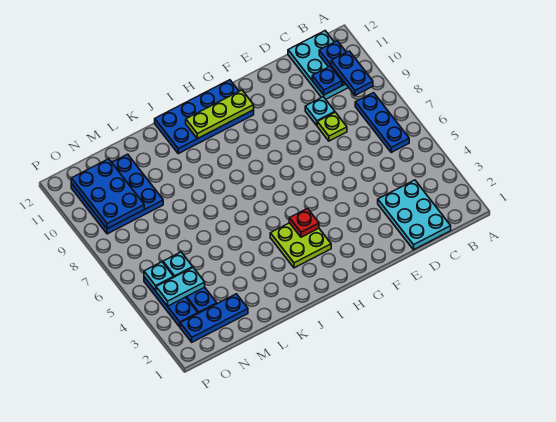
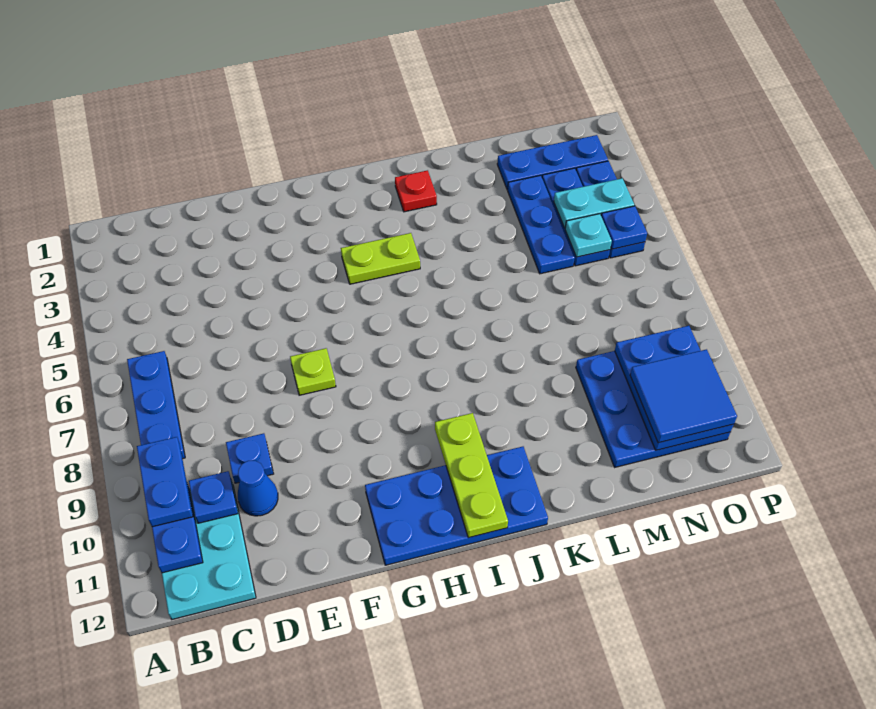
cyan 2x3 plate [378,180,451,250] -> none
lime 1x1 plate [317,112,347,141] -> lime 1x1 plate moved to [290,348,336,395]
cyan 1x1 plate [305,97,335,125] -> blue 1x1 plate [226,433,273,483]
none -> blue 1x1 cone [238,461,278,516]
lime 1x3 plate [186,90,254,139] -> lime 1x3 plate turned to [435,413,508,538]
lime 2x2 plate [270,223,331,268] -> lime 1x2 plate [341,233,420,284]
red 1x1 plate [289,209,319,237] -> red 1x1 plate moved to [395,170,437,212]
none -> blue 1x3 plate [508,175,575,274]
none -> blue 2x2 tile [630,349,737,443]
cyan 1x1 plate [144,262,174,291] -> blue 1x1 plate [601,206,647,249]

